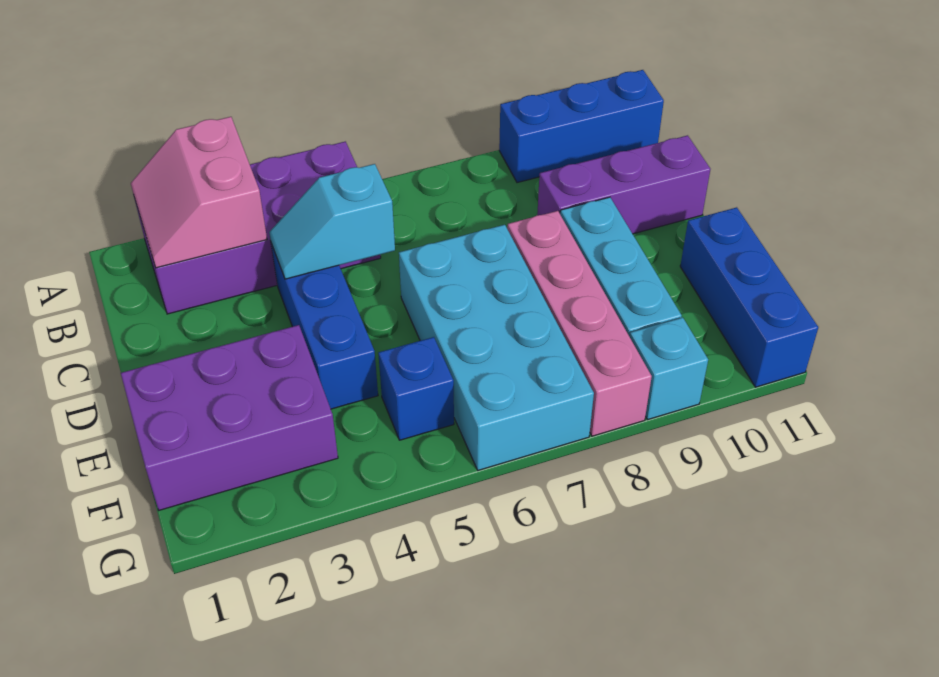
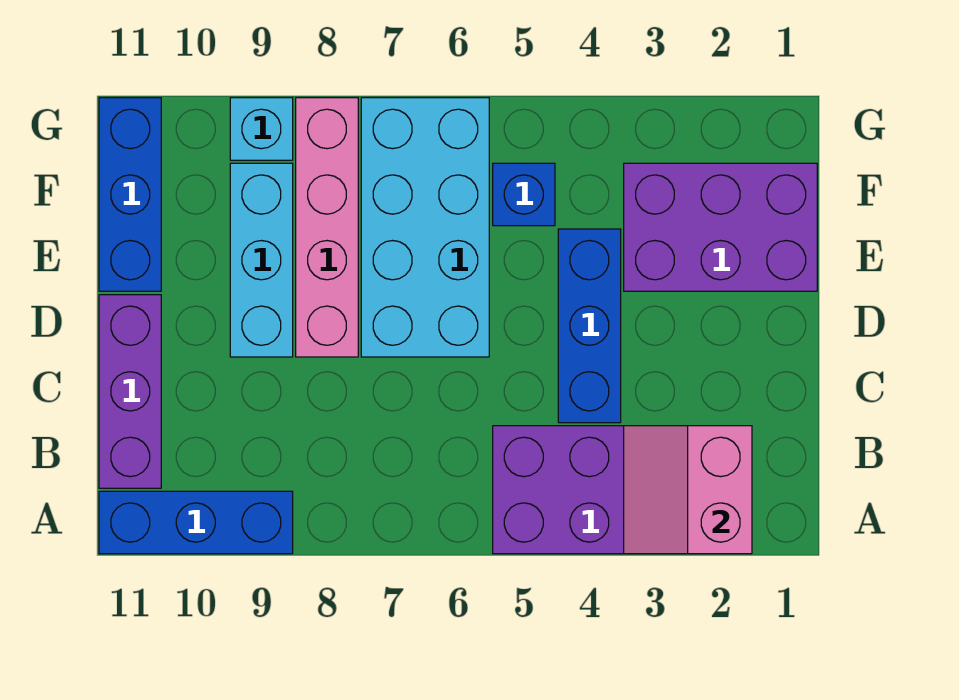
pink 2x2 slope [131,117,267,268] -> pink 2x2 slope turned to [624,426,752,554]
cyan 1x2 slope [269,164,395,279] -> none
purple 1x3 brick [537,135,710,234] -> purple 1x3 brick turned to [99,295,161,488]

